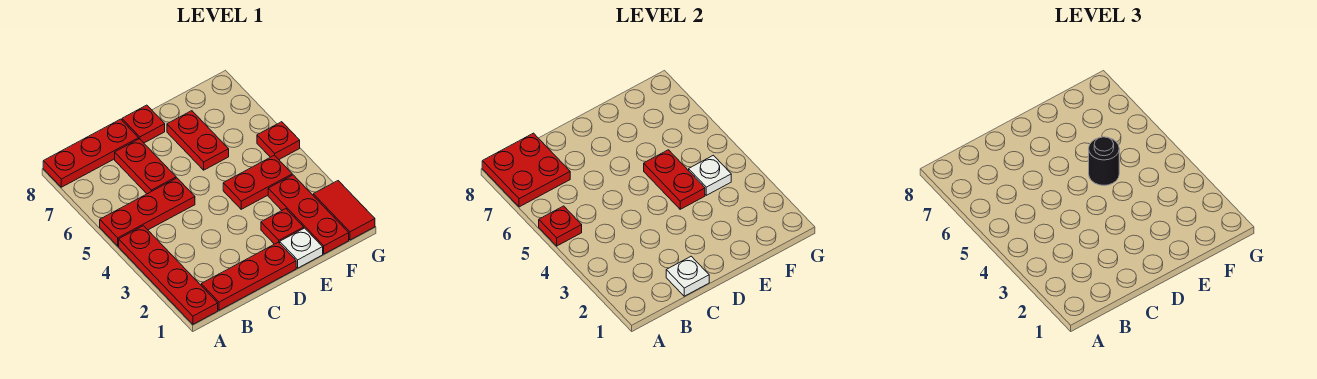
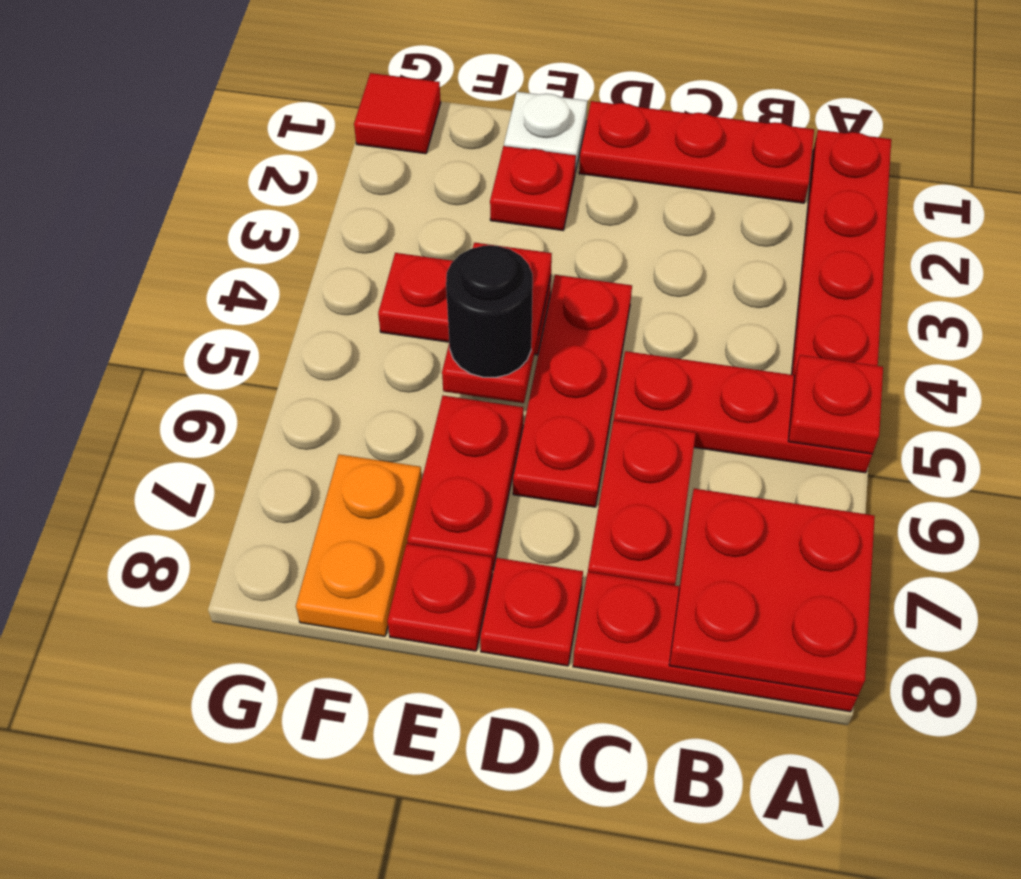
white 1x1 plate [666,256,709,296] -> none
red 1x3 plate [268,175,349,254] -> red 1x3 plate moved to [513,275,632,507]
white 1x1 plate [689,155,731,195] -> none
none -> orange 1x2 plate [296,454,422,636]
red 1x2 tile [313,181,375,240] -> red 1x1 tile [354,73,441,154]
red 1x1 plate [257,122,300,159] -> red 1x1 plate moved to [387,544,492,651]

